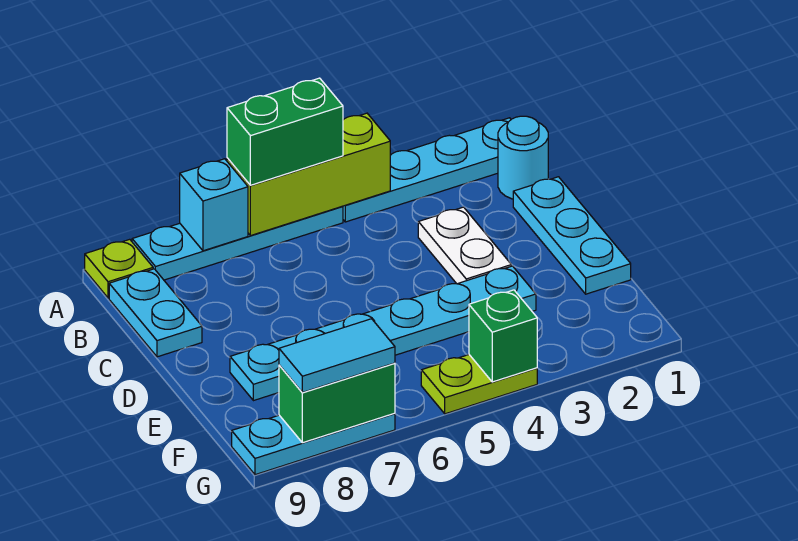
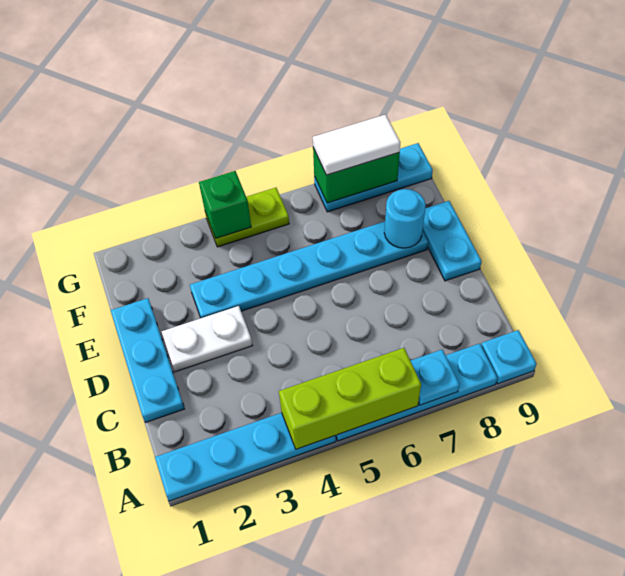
green 1x2 brick [227,78,343,185] -> none
cyan 1x1 brick [180,159,248,251] -> cyan 1x1 plate [410,350,460,405]
lime 1x1 plate [85,239,153,298] -> cyan 1x1 plate [481,330,537,384]
cyan 1x1 round brick [498,116,548,199] -> cyan 1x1 round brick moved to [384,189,426,248]
cyan 1x2 plate [109,269,202,357] -> cyan 1x2 plate moved to [423,201,482,281]
white 1x2 plate [418,207,511,284] -> white 1x2 plate turned to [162,306,253,372]
cyan 1x2 tile [279,319,395,392] -> white 1x2 tile [313,114,400,175]

